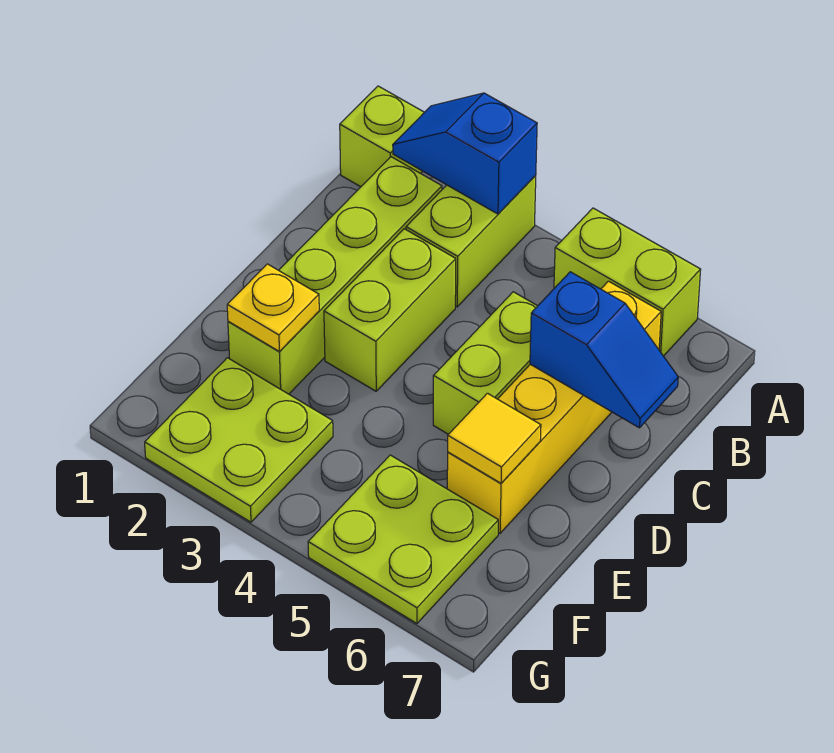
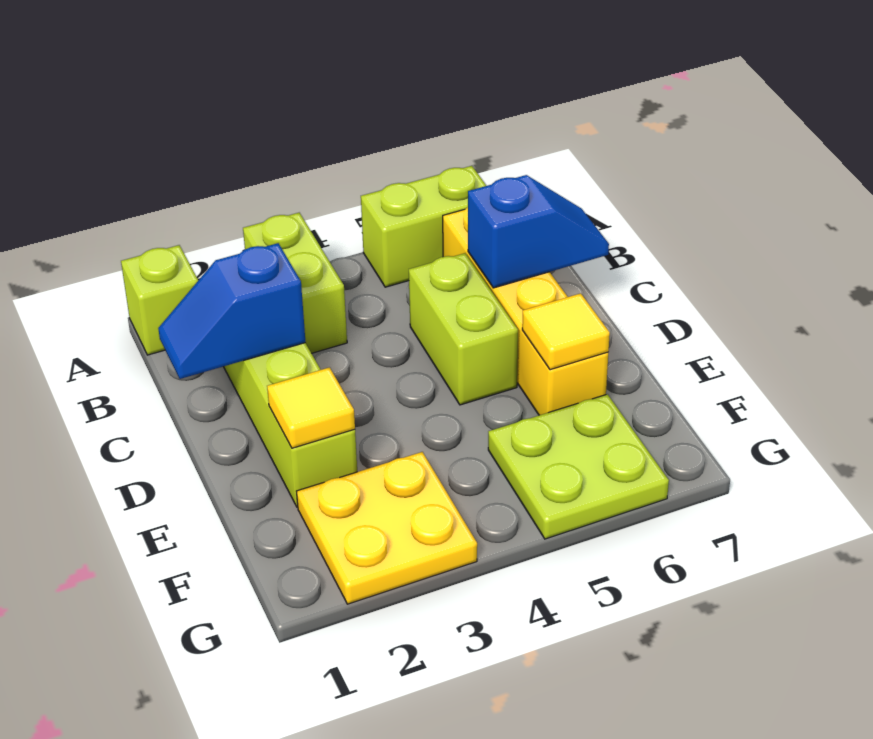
blue 1x2 slope [393,93,537,214] -> blue 1x2 slope moved to [158,243,306,379]
lime 1x2 brick [324,229,456,391] -> none
yellow 1x1 plate [227,264,319,351] -> yellow 1x1 tile [267,367,355,448]
lime 2x2 plate [145,358,333,522] -> yellow 2x2 plate [297,452,477,604]

